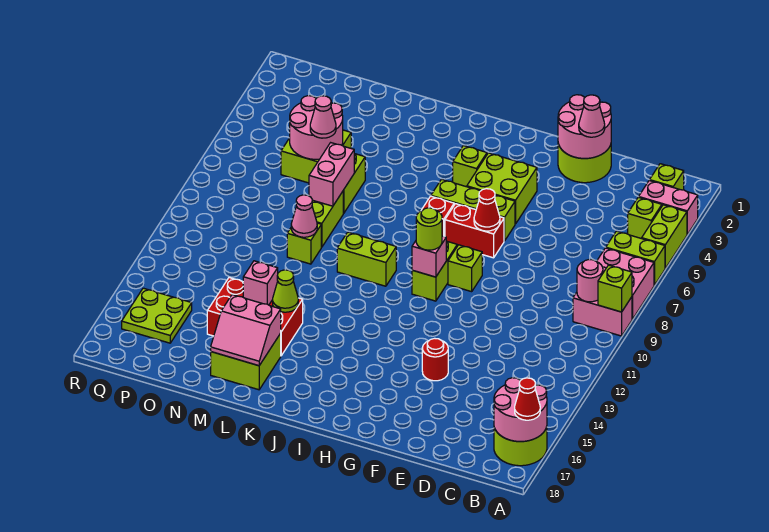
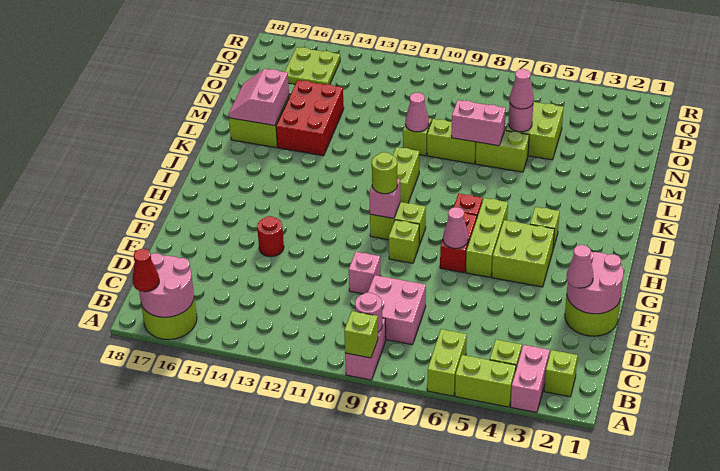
pink 2x2 brick [596,248,654,319] -> pink 2x2 brick moved to [368,275,426,345]
red 1x1 cone [474,189,500,231] -> pink 1x1 cone [443,207,468,248]
lime 1x1 cone [273,270,298,312] -> none
pink 1x1 brick [243,261,278,305] -> pink 1x1 brick moved to [349,252,381,294]
pink 2x2 round brick [290,96,343,159] -> pink 1x1 round brick [508,102,533,132]

